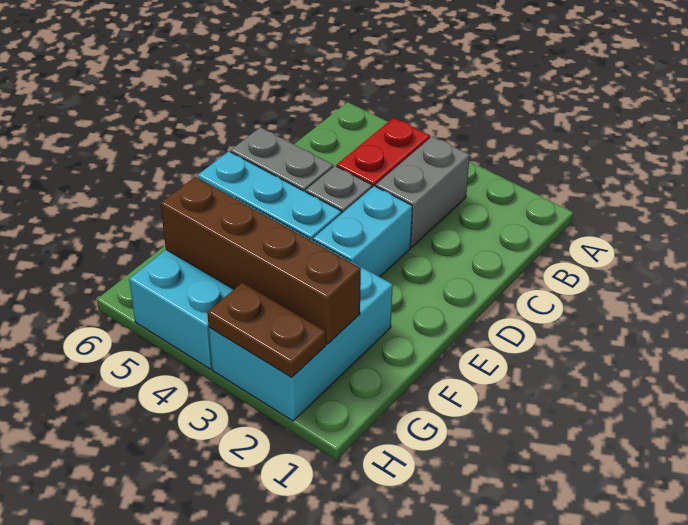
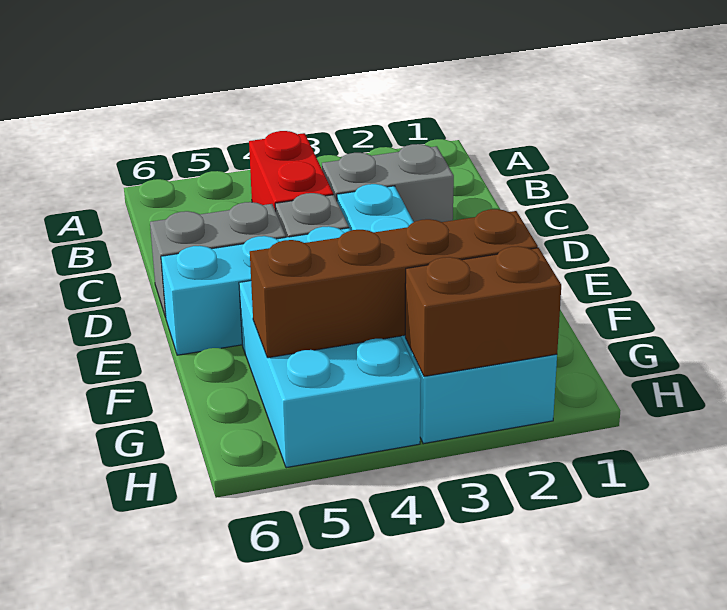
grey 1x2 brick [376,136,470,247] -> grey 1x2 brick turned to [322,144,454,222]
brown 1x2 plate [207,283,326,377] -> brown 1x2 brick [405,246,561,376]

